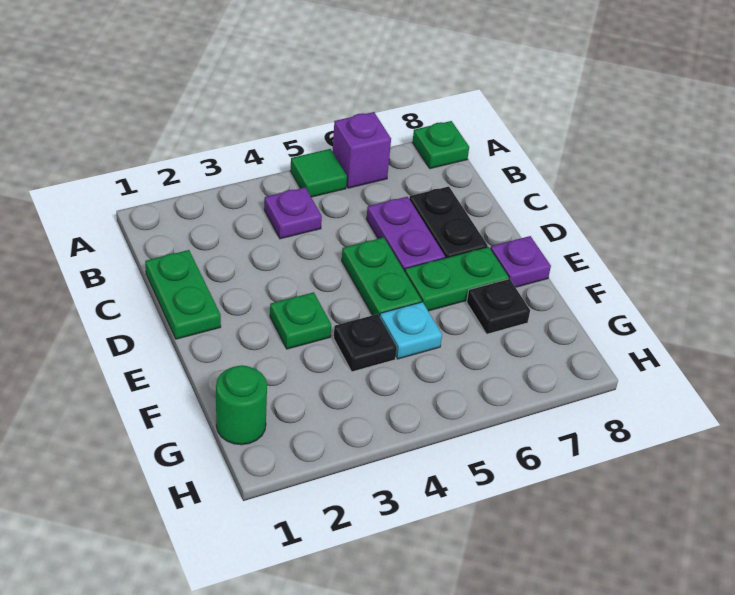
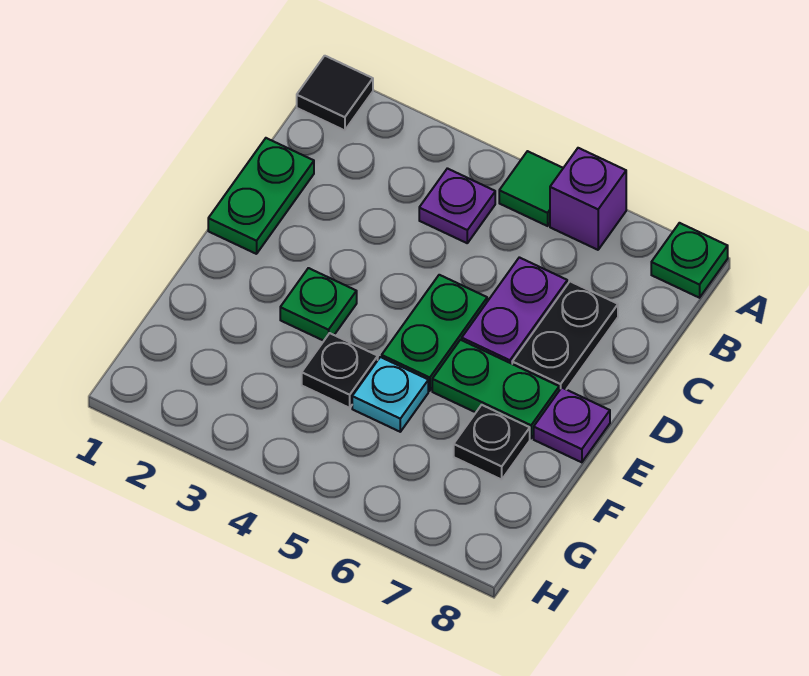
none -> black 1x1 tile [297,56,373,130]
green 1x1 round brick [216,365,267,445] -> none

